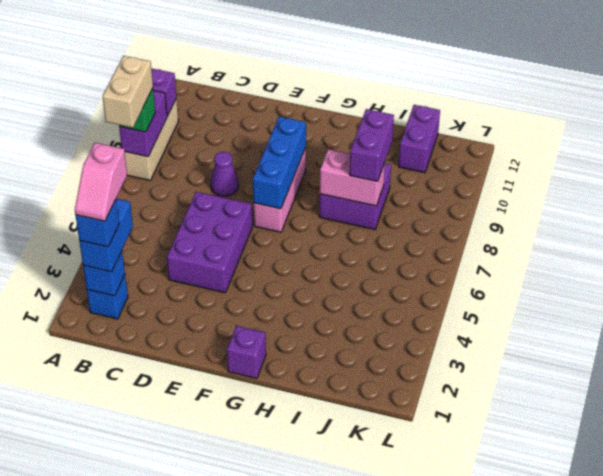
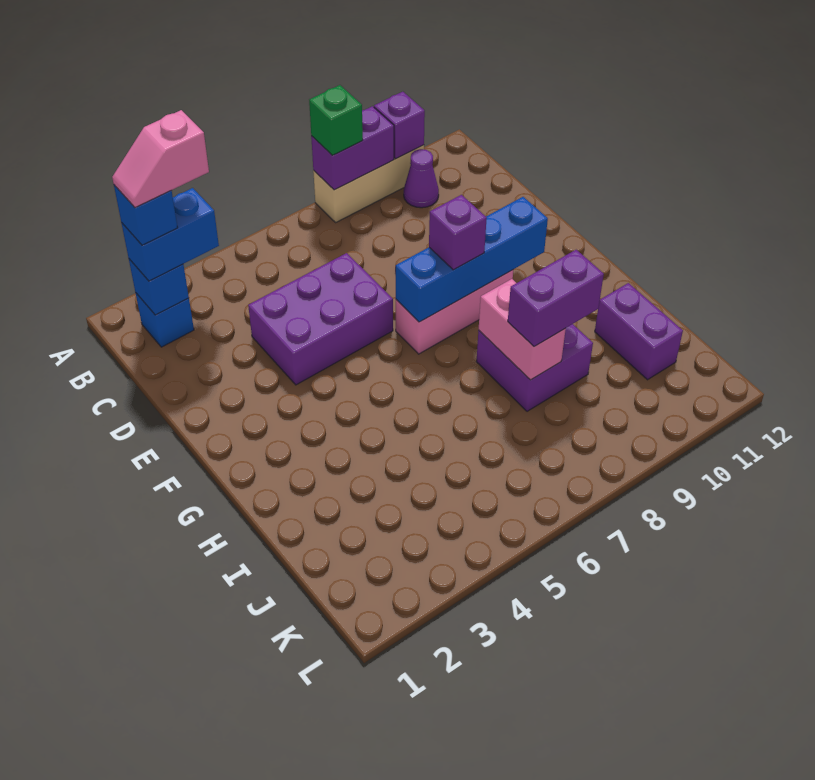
tan 1x2 brick [102,56,153,128] -> none
purple 1x1 cone [211,152,238,196] -> purple 1x1 cone moved to [404,149,439,208]
blue 1x3 brick [253,117,306,209] -> blue 1x4 brick [396,197,548,322]
purple 1x1 brick [227,326,266,379] -> purple 1x1 brick moved to [429,195,487,270]
purple 1x2 brick [399,105,440,173] -> purple 1x2 brick turned to [595,283,683,380]

